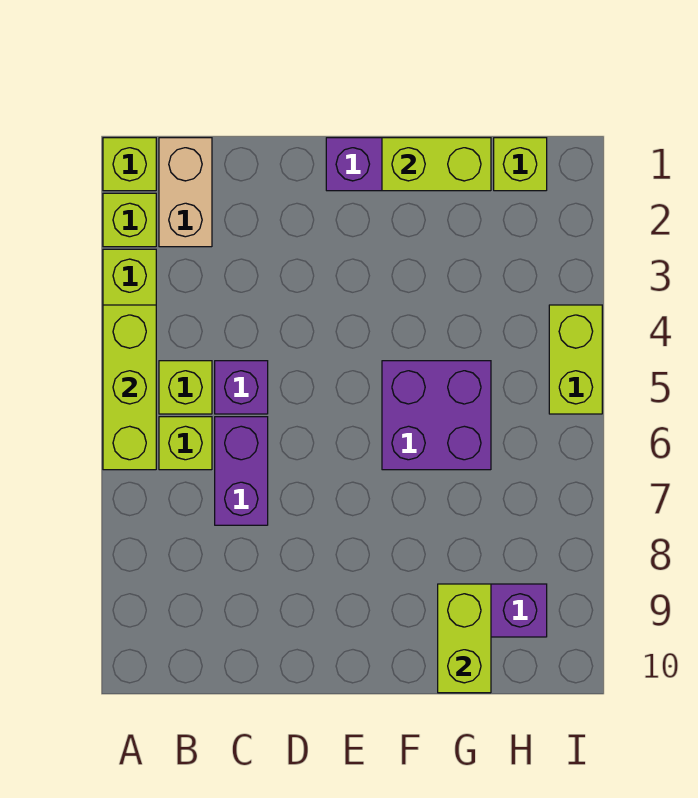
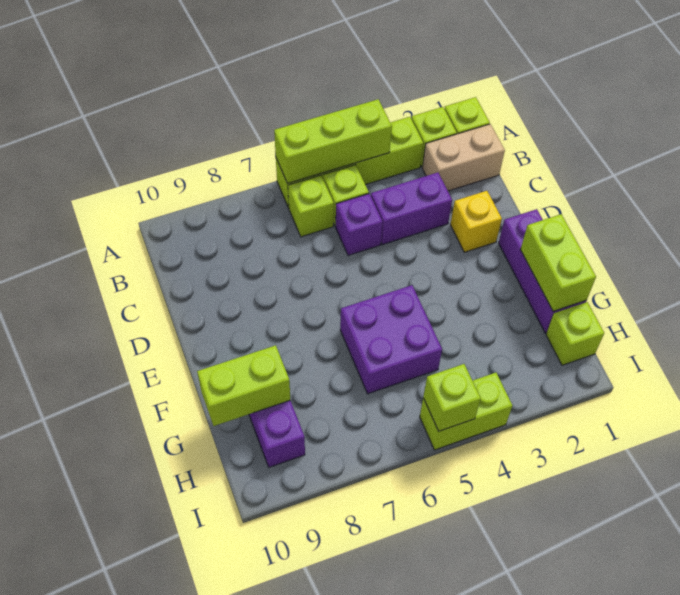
purple 1x2 brick [215,417,268,525] -> purple 1x2 brick moved to [371,172,452,245]
none -> yellow 1x1 brick [450,191,502,252]
none -> lime 1x1 brick [423,364,481,431]

